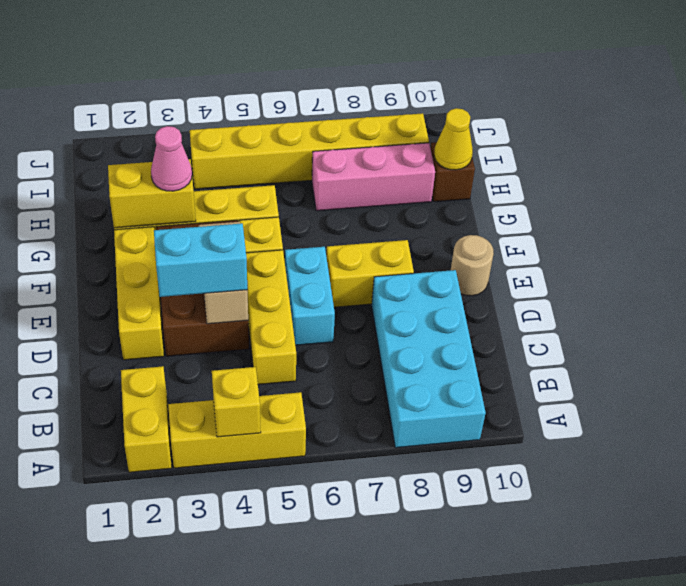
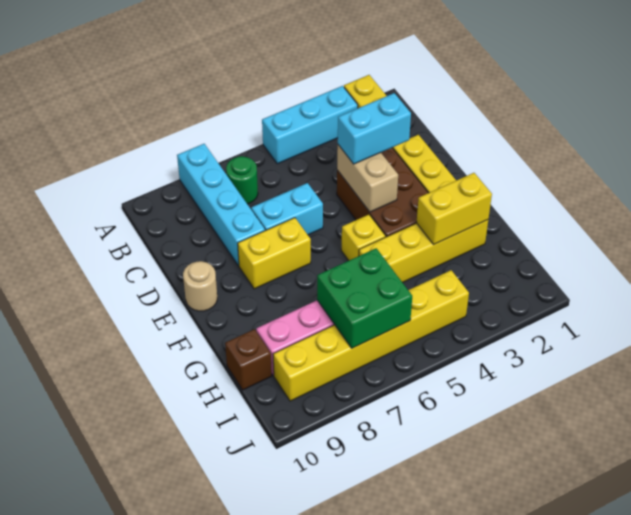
yellow 1x3 brick [168,392,306,468] -> cyan 1x3 brick [262,86,358,164]
yellow 1x1 brick [212,367,261,437] -> none
cyan 2x4 brick [372,270,486,448] -> cyan 1x4 brick [177,144,265,266]
none -> green 1x1 round brick [226,156,258,204]
yellow 1x3 brick [246,250,296,385] -> none
cyan 1x2 brick [285,247,335,345] -> cyan 1x2 brick turned to [251,183,323,235]
pink 1x1 cone [151,126,192,191] -> none
none -> green 2x2 brick [317,248,412,348]
yellow 1x1 cone [434,108,473,170] -> none

